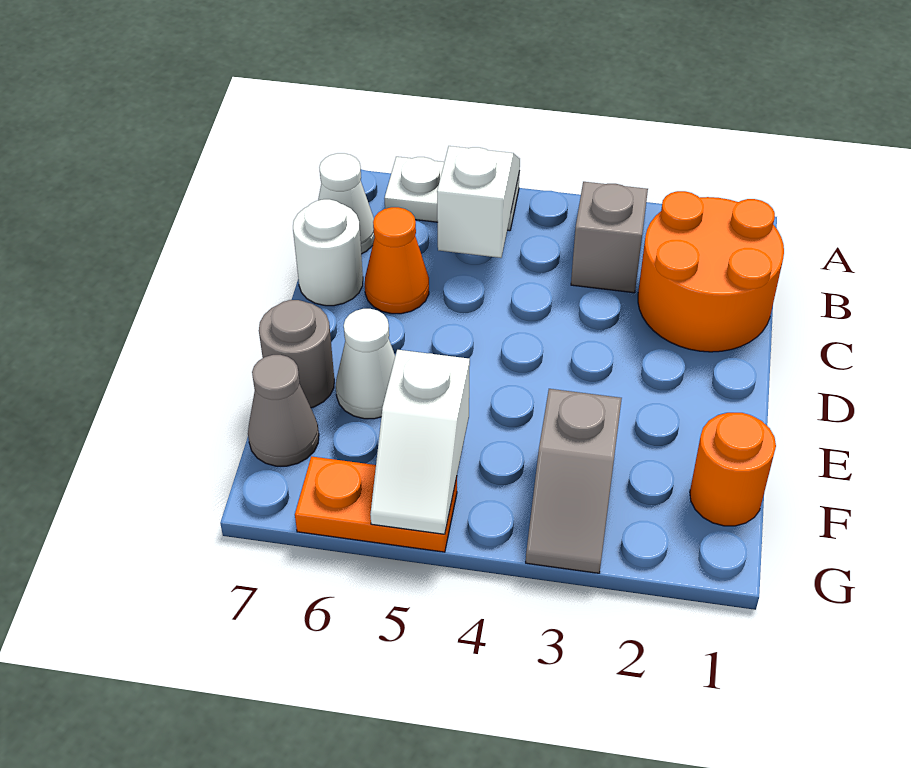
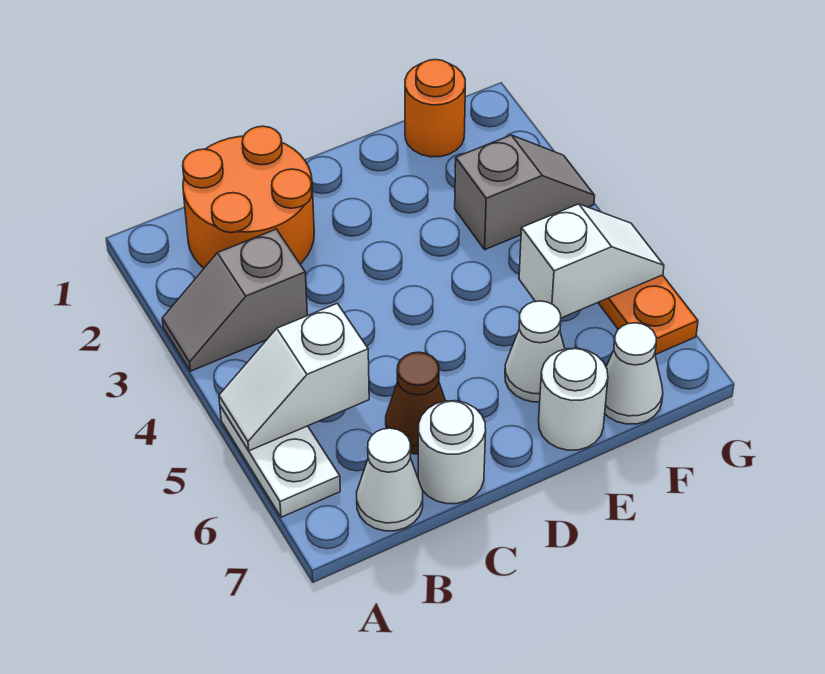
orange 1x1 cone [365,207,429,314] -> brown 1x1 cone [386,352,445,454]
grey 1x1 round brick [259,300,334,408] -> white 1x1 round brick [539,348,608,450]
grey 1x1 cone [248,355,319,466] -> white 1x1 cone [605,323,663,424]

